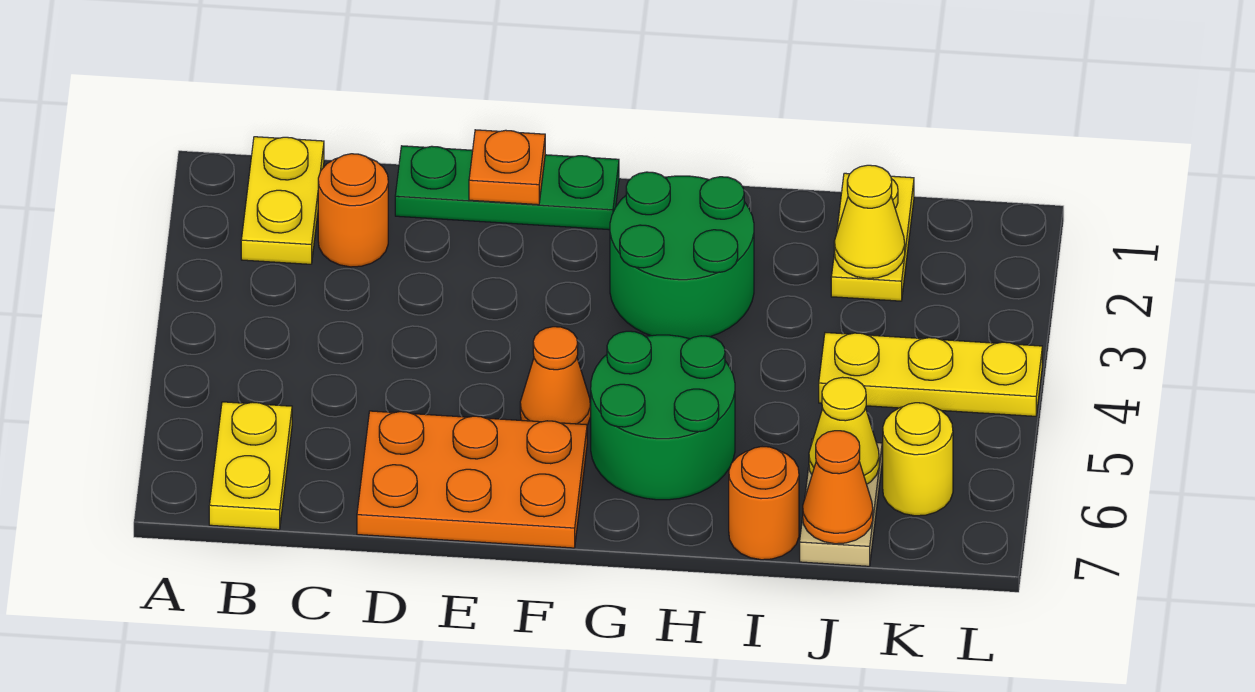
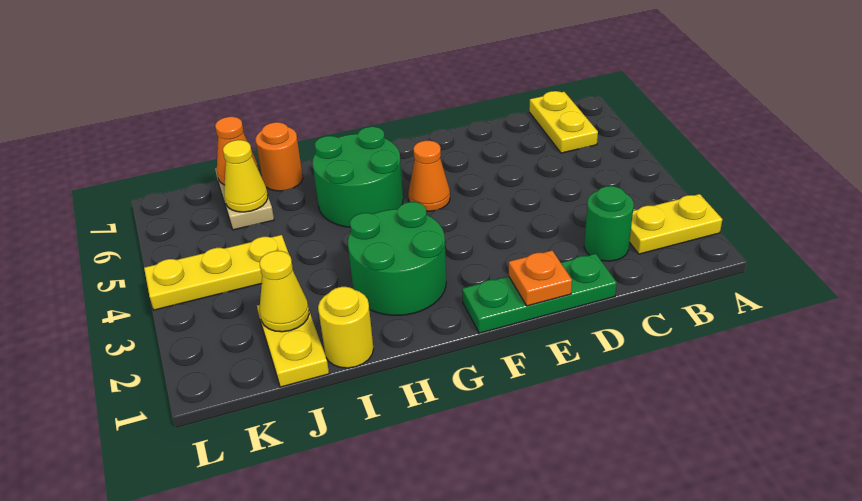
yellow 1x2 plate [241,137,324,264] -> yellow 1x2 plate turned to [630,194,722,254]
orange 1x1 round brick [318,154,388,267] -> green 1x1 round brick [584,186,634,261]
orange 2x3 plate [357,411,587,548] -> none
yellow 1x1 round brick [883,403,953,516] -> yellow 1x1 round brick moved to [318,287,373,368]

